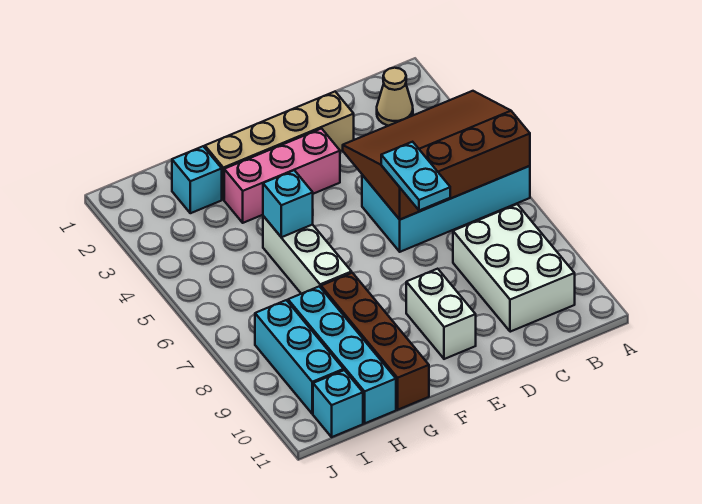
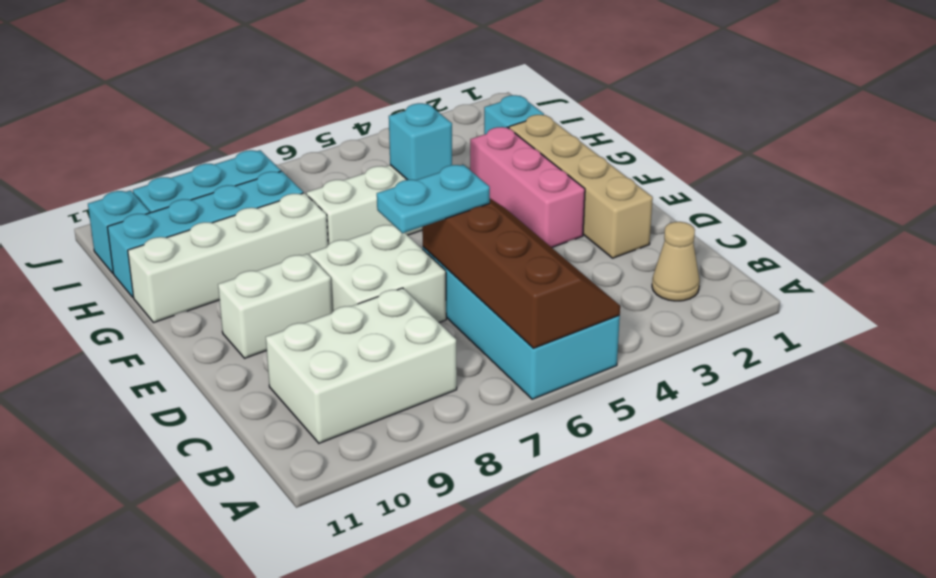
brown 3x4 slope [343,91,530,220] -> brown 2x4 slope [422,199,620,348]
none -> white 2x2 brick [310,225,446,322]
brown 1x4 brick [321,273,429,410] -> white 1x4 brick [128,193,328,323]

